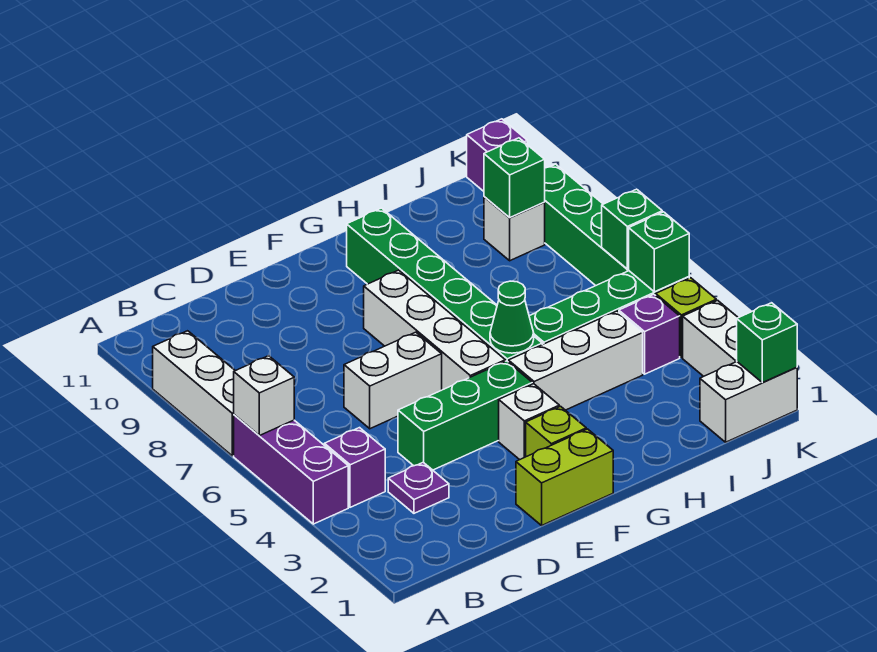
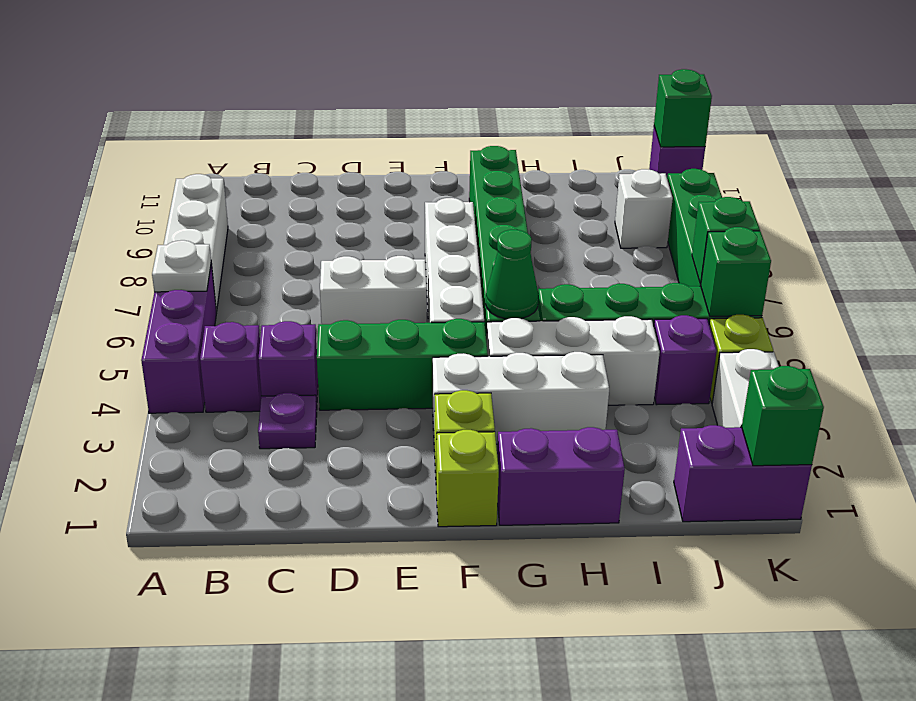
white 1x1 brick [234,356,294,436] -> white 1x1 plate [152,240,211,292]
none -> purple 1x1 brick [258,321,318,407]
lime 1x2 brick [516,429,613,525] -> lime 1x1 brick [436,430,499,527]
white 1x1 brick [499,384,559,460] -> white 1x3 brick [433,352,609,444]
none -> purple 1x2 brick [497,427,625,525]
white 1x2 brick [700,362,797,442] -> purple 1x2 brick [674,425,812,522]
green 1x1 brick [484,138,545,217] -> green 1x1 brick moved to [654,69,712,147]

